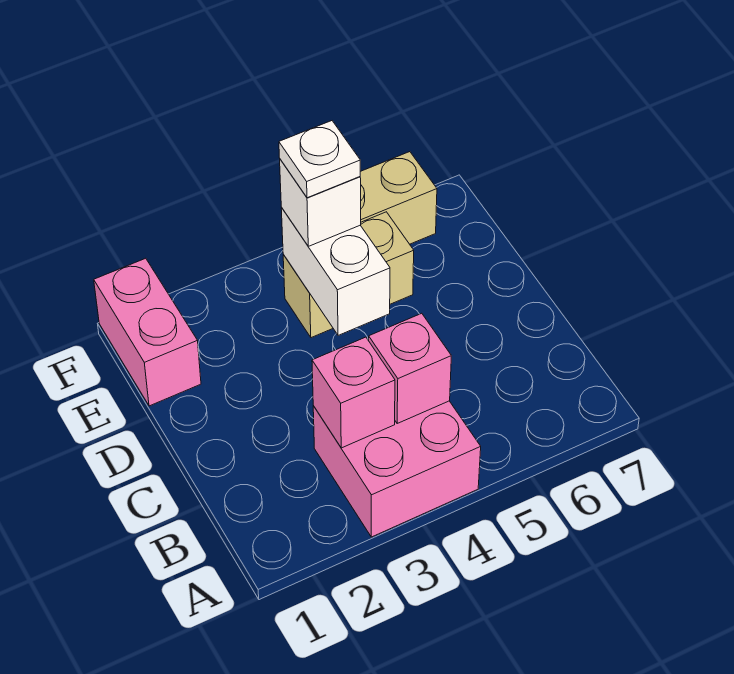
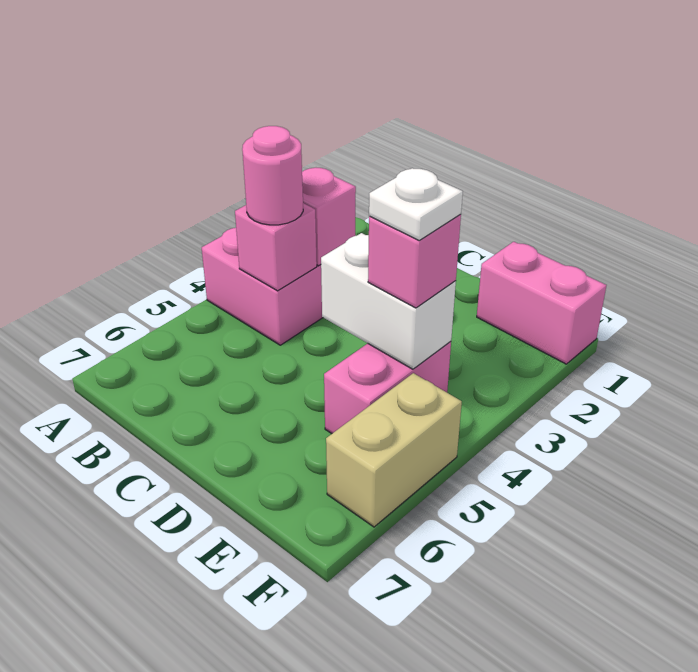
none -> pink 1x1 round brick [242,126,303,225]
tan 1x2 brick [283,212,414,338] -> pink 1x2 brick [324,341,451,434]
white 1x1 brick [280,159,361,246] -> pink 1x1 brick [368,214,461,308]

